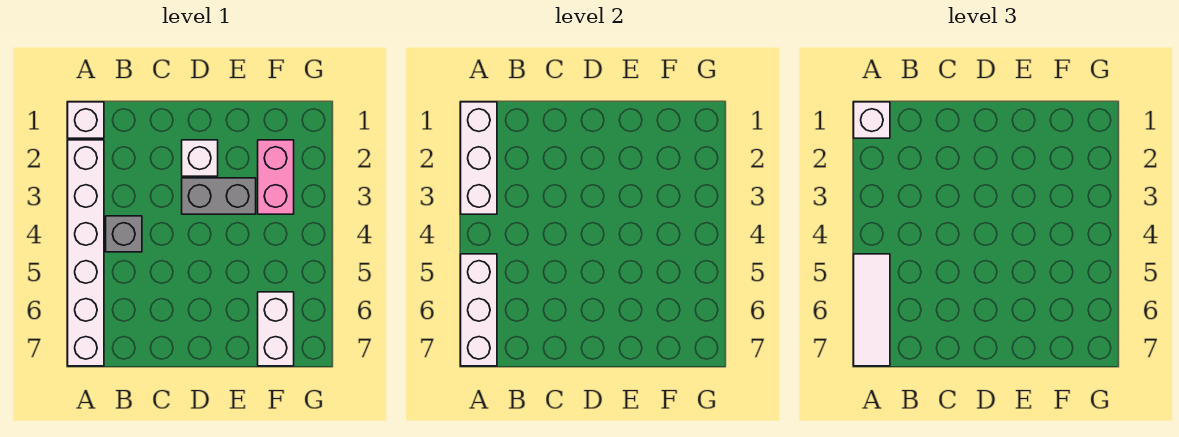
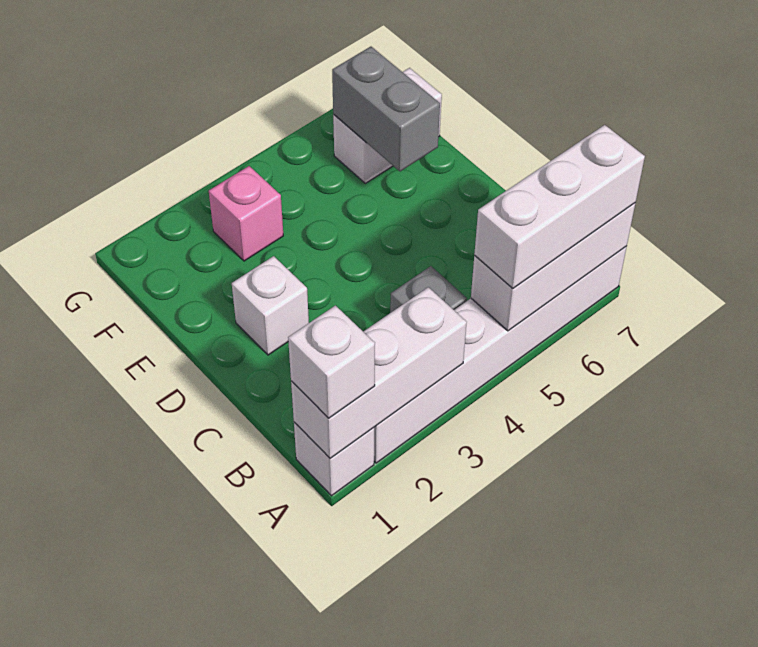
white 1x3 tile [854,254,890,366] -> white 1x3 brick [474,125,645,288]
grey 1x2 brick [182,178,256,214] -> grey 1x2 brick moved to [332,47,440,171]
pink 1x2 brick [258,140,294,214] -> pink 1x1 brick [209,166,283,261]

